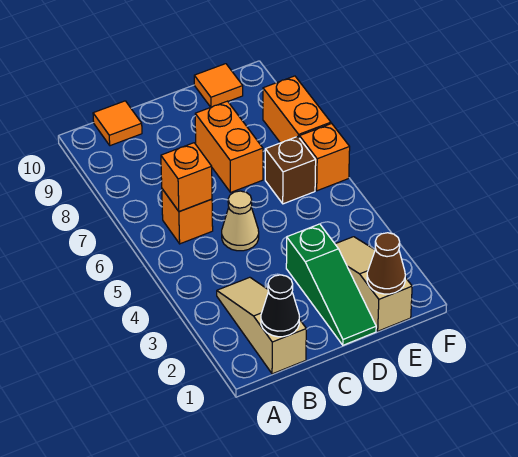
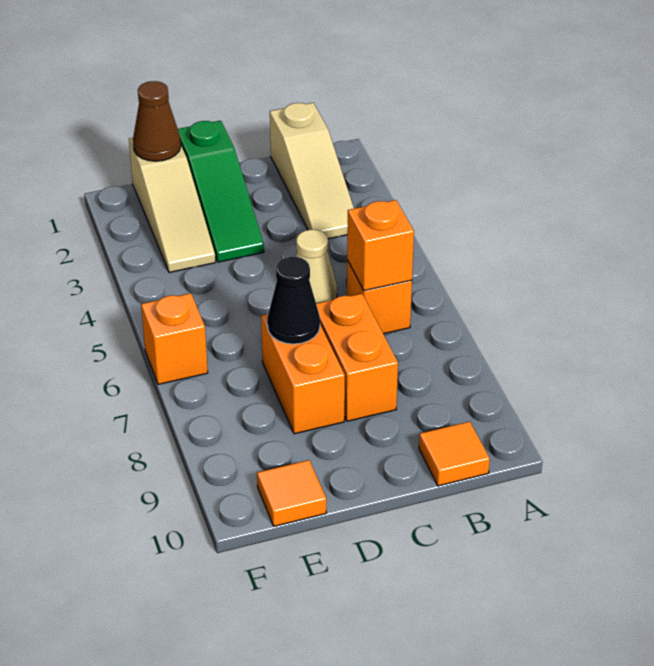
black 1x1 cone [261,275,299,337] -> black 1x1 cone moved to [267,257,320,344]
green 1x3 slope [286,224,376,345] -> green 1x3 slope turned to [178,121,264,262]
brown 1x1 brick [265,136,316,204] -> none
orange 1x2 brick [263,76,331,143] -> orange 1x2 brick moved to [316,294,398,421]

